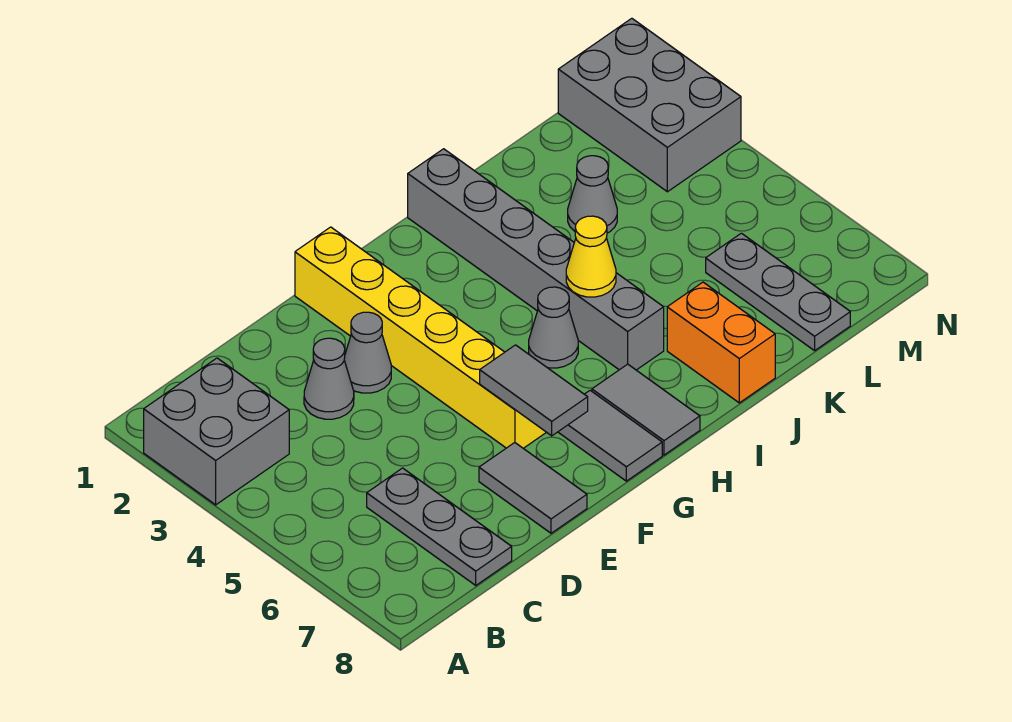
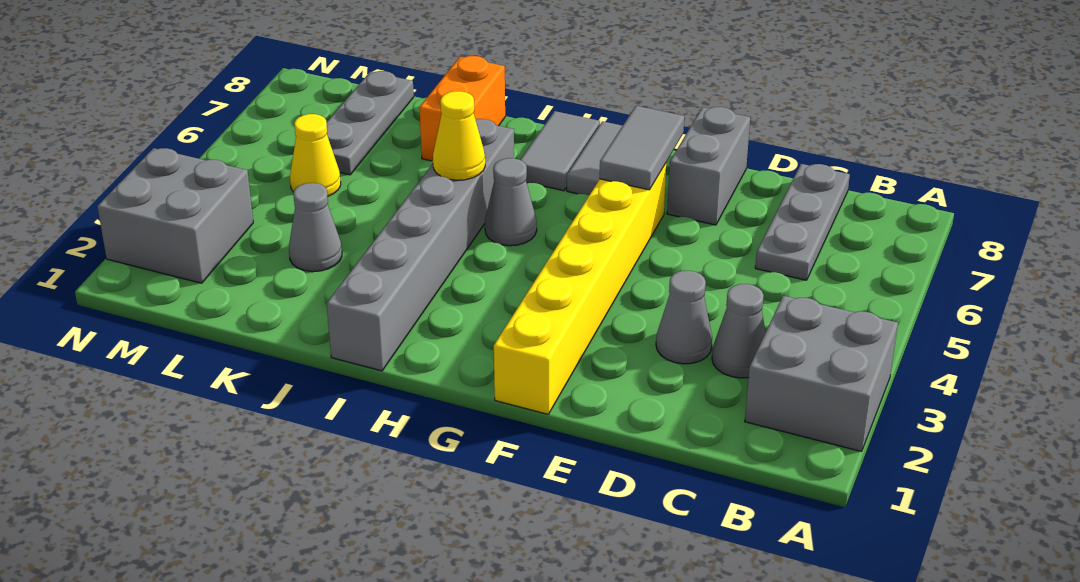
grey 1x1 cone [344,312,391,393] -> grey 1x1 cone moved to [712,284,766,378]
grey 1x2 tile [479,443,587,533] -> grey 1x2 brick [667,107,750,225]
none -> yellow 1x1 cone [290,114,341,196]
grey 2x3 brick [558,18,741,192] -> grey 2x2 brick [97,148,253,283]

